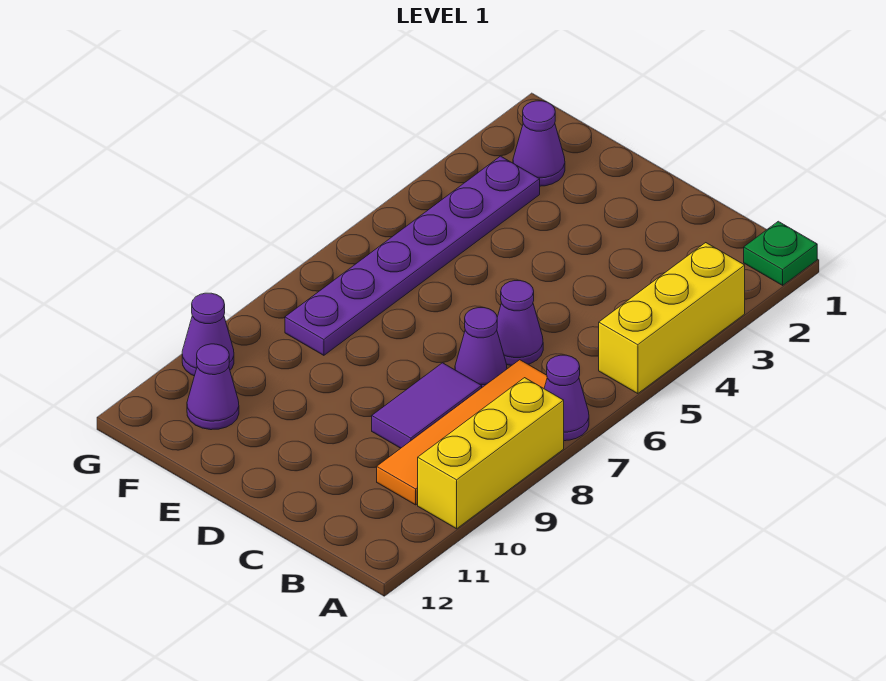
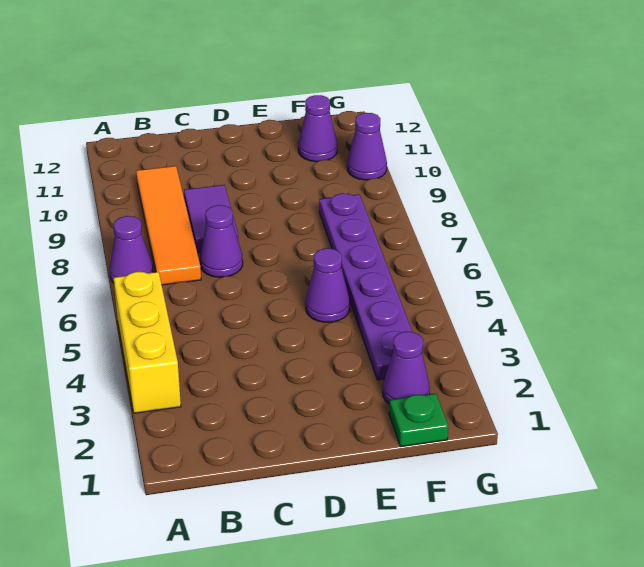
green 1x1 plate [744,221,817,285] -> green 1x1 plate moved to [389,393,448,447]
yellow 1x3 brick [418,378,564,529] -> none
purple 1x1 cone [497,281,543,365] -> purple 1x1 cone moved to [306,248,350,322]

